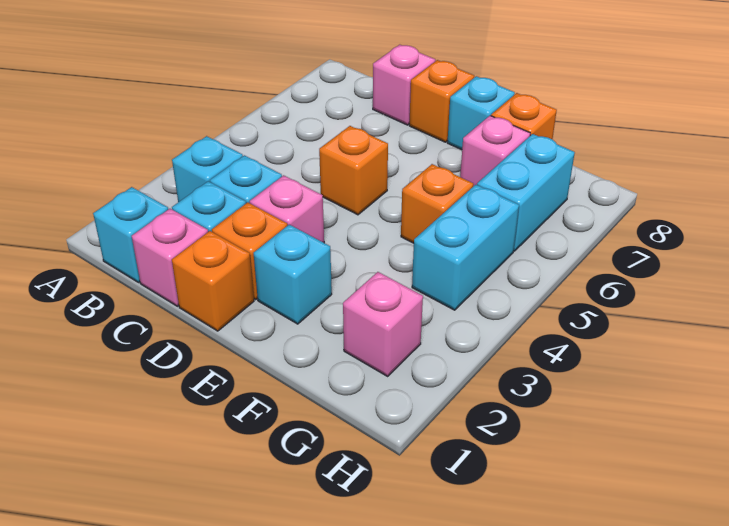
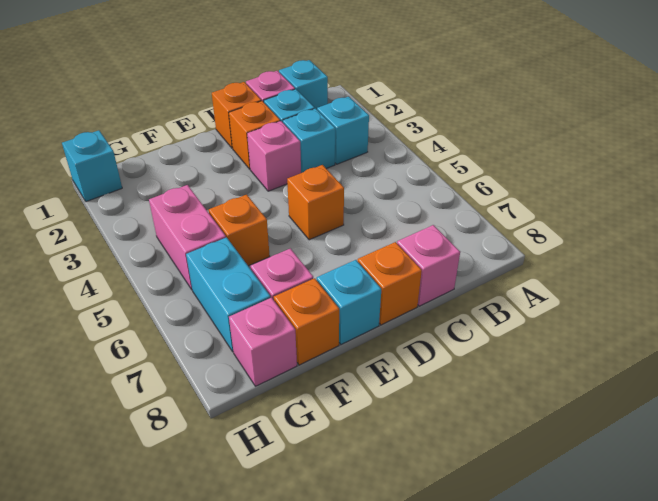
cyan 1x1 brick [254,225,332,324] -> cyan 1x1 brick moved to [62,130,122,202]
pink 1x1 brick [343,272,423,376] -> pink 1x1 brick moved to [229,298,297,386]
cyan 1x2 brick [412,185,519,310] -> pink 1x2 brick [149,185,226,289]

